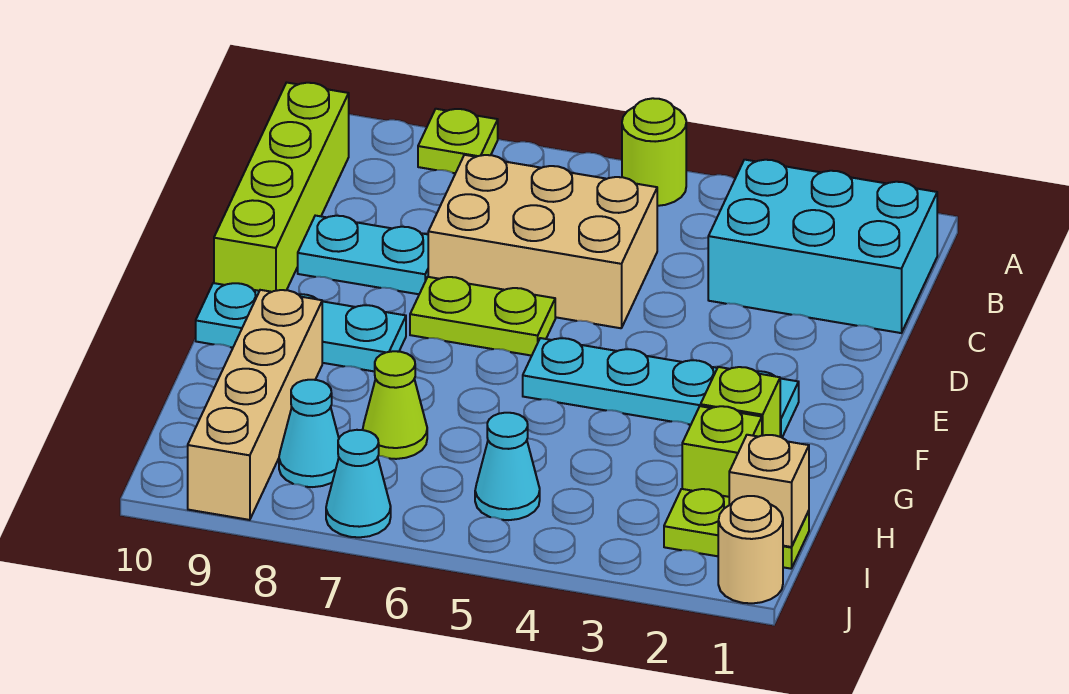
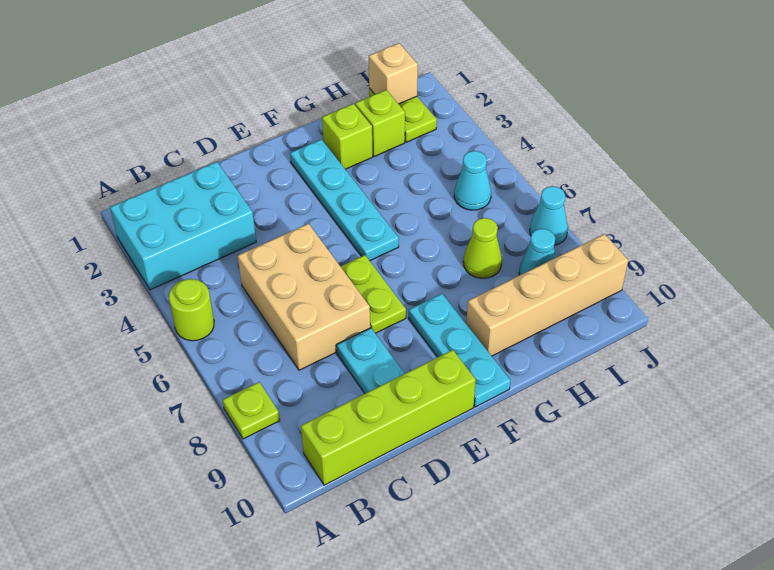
cyan 2x3 brick [708,160,937,333] -> cyan 2x3 brick turned to [110,162,256,290]
tan 1x1 round brick [718,496,783,603] -> none

